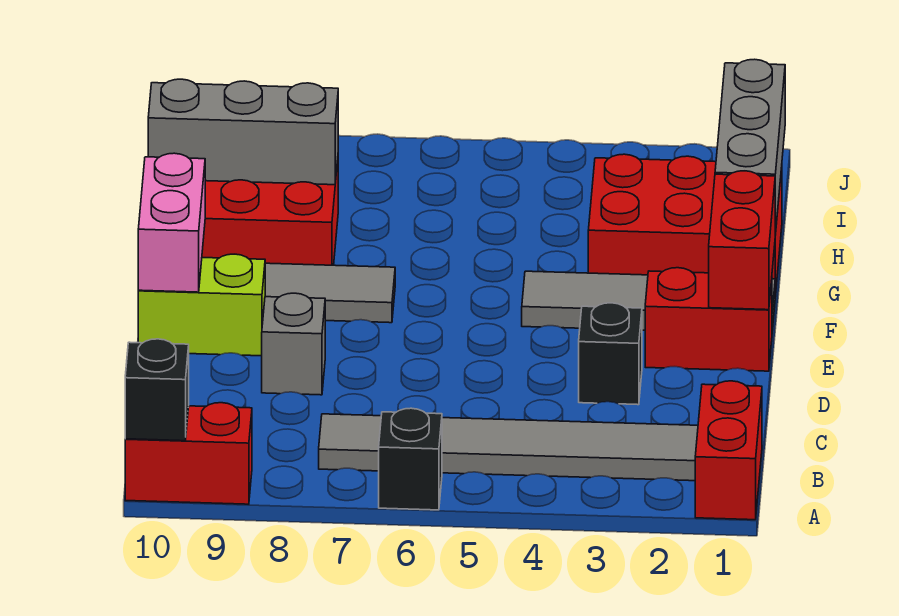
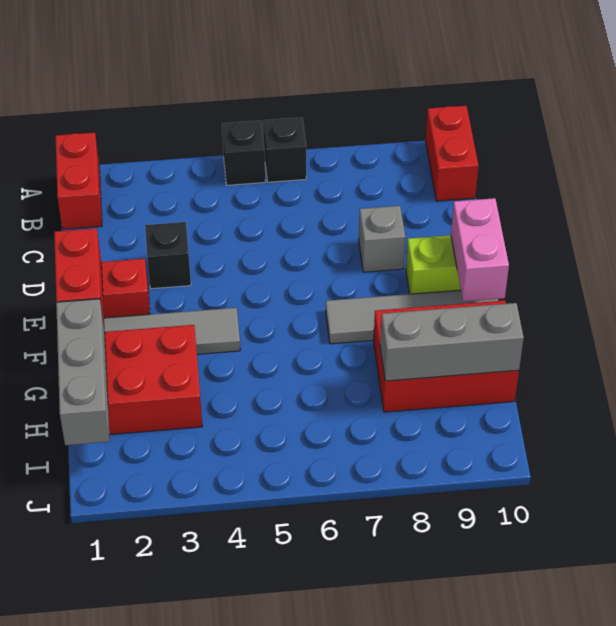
red 1x2 brick [125,403,252,504] -> red 1x2 brick turned to [426,106,478,201]
black 1x1 brick [125,339,189,441] -> black 1x1 brick moved to [222,120,265,185]
grey 1x6 tile [319,414,698,481] -> none

